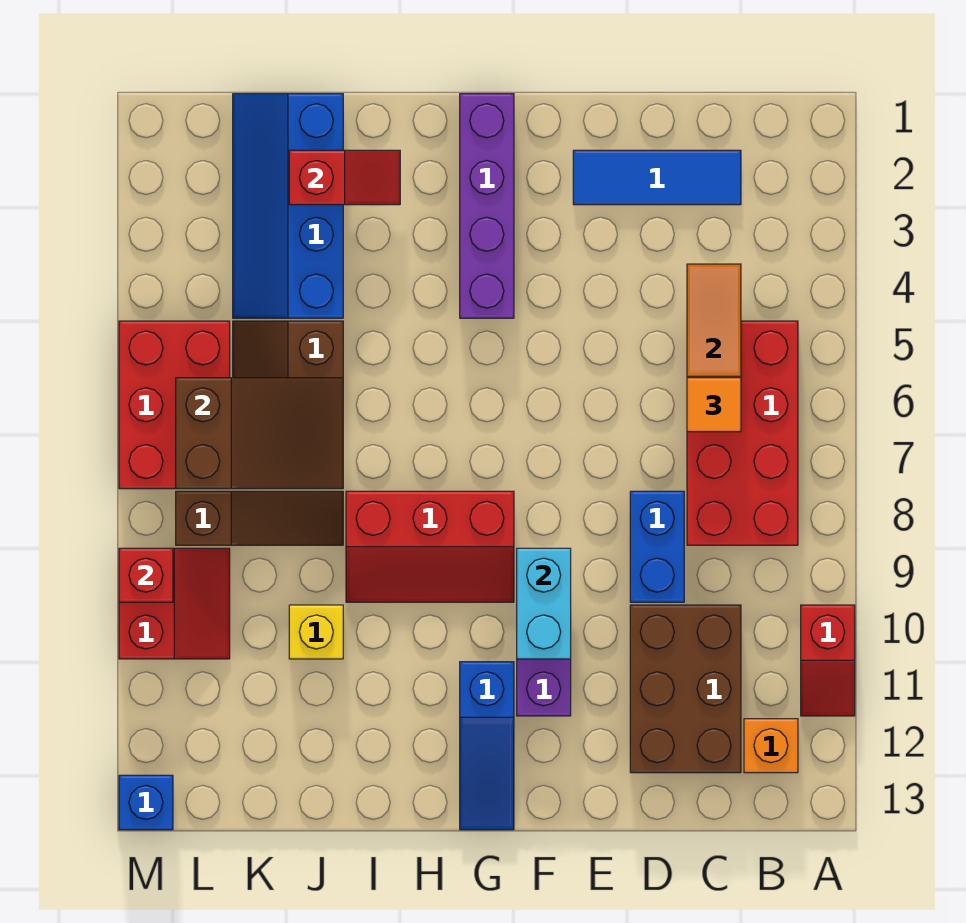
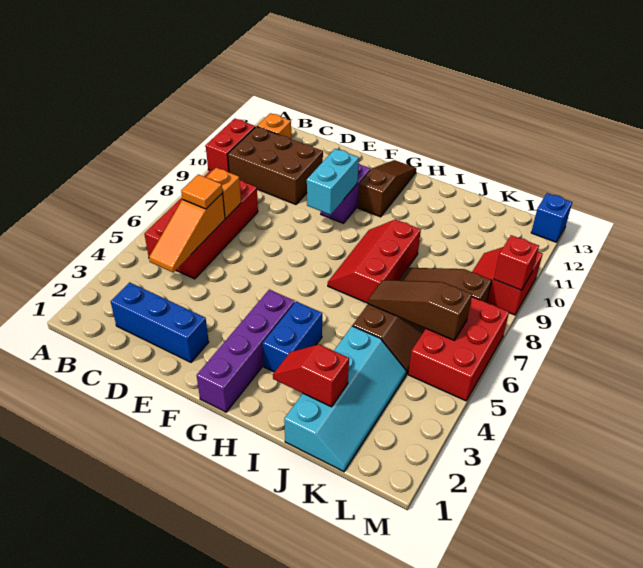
red 1x2 slope [801,605,855,716] -> red 1x2 brick [206,119,255,172]
blue 1x3 tile [573,150,741,205] -> blue 1x3 brick [111,282,209,362]
none -> orange 1x1 brick [206,167,241,218]
brown 2x3 brick [630,605,741,773] -> brown 2x3 brick turned to [228,127,323,204]
blue 1x2 brick [630,491,684,602] -> blue 1x2 brick moved to [263,302,322,372]
red 2x3 slope [346,491,514,602] -> red 2x3 slope turned to [328,219,421,303]
blue 1x3 slope [460,662,514,830] -> brown 1x3 slope [358,160,416,217]
blue 2x4 slope [233,94,343,318] -> cyan 2x4 slope [284,326,407,472]
brown 2x3 slope [176,378,343,489] -> brown 1x3 slope [368,280,472,340]
yellow 1x1 brick [289,605,343,659] -> none

